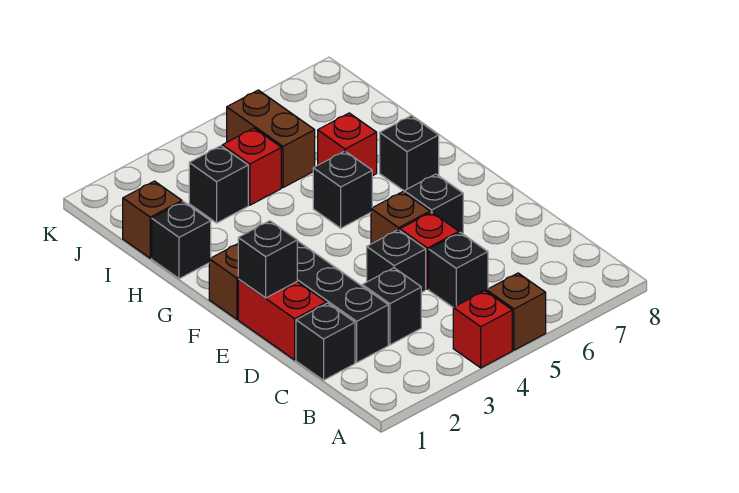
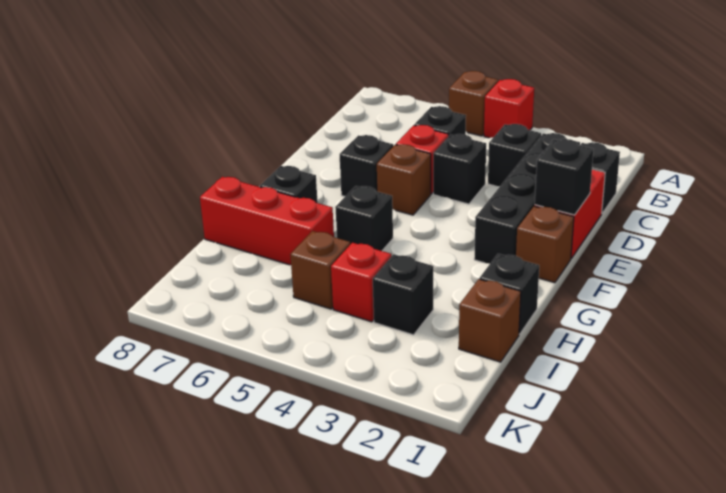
red 1x1 brick [318,113,377,176] -> red 1x3 brick [200,177,334,265]
brown 1x2 brick [227,90,315,188] -> brown 1x1 brick [290,231,350,309]

